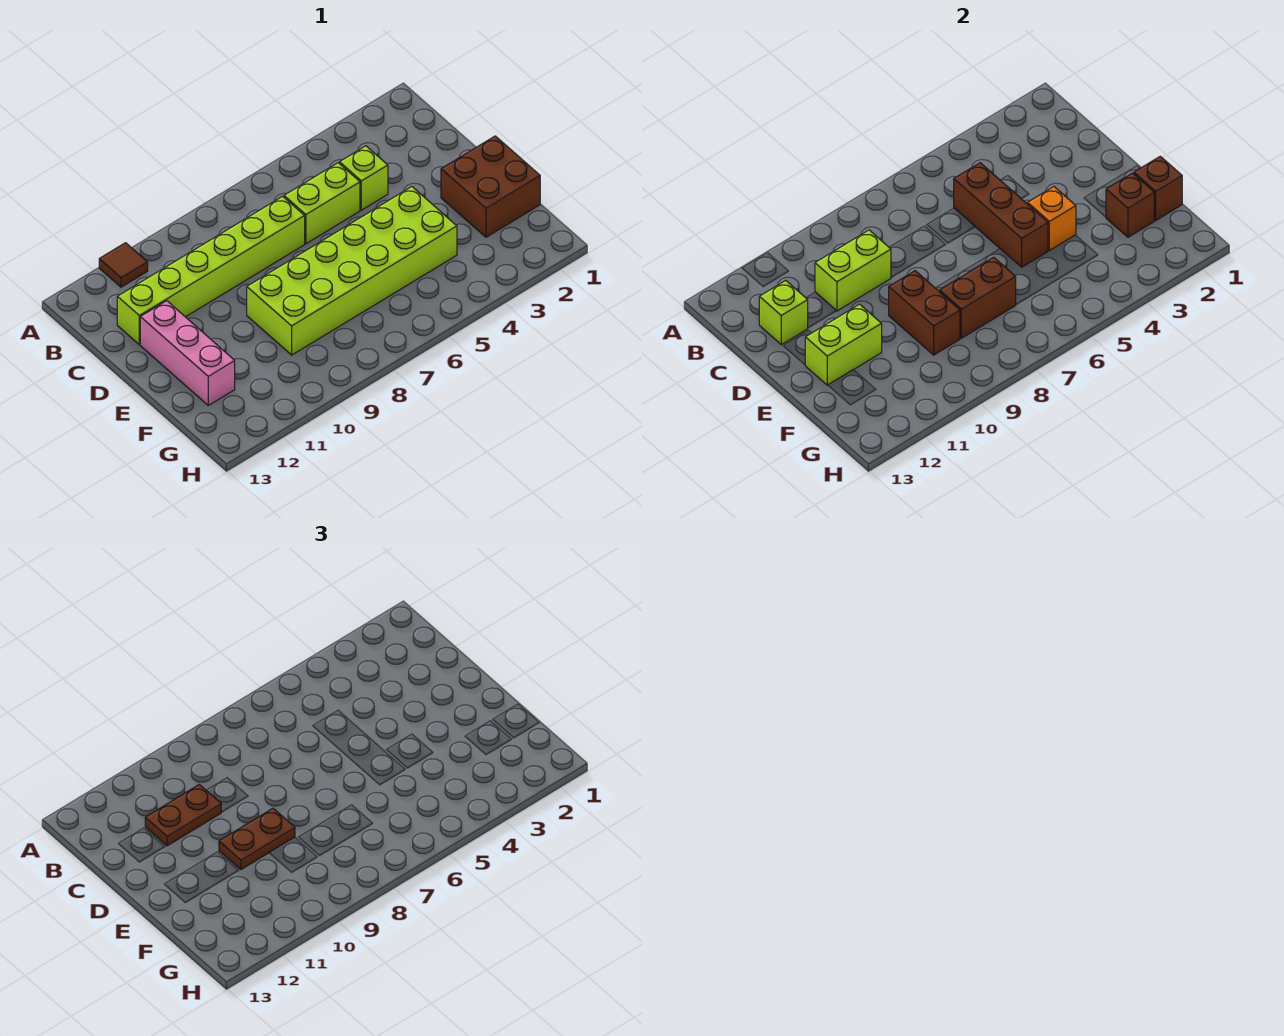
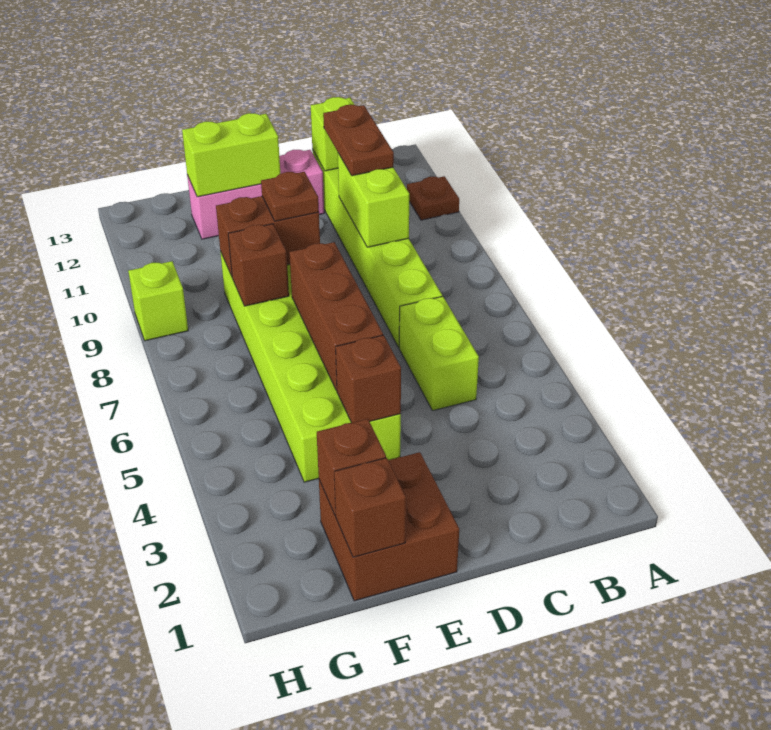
brown 1x1 tile [99,243,148,287] -> brown 1x1 plate [407,176,459,220]
lime 1x1 brick [340,146,388,210] -> lime 1x1 brick moved to [128,261,188,341]
brown 1x3 brick [954,163,1048,267] -> brown 1x3 brick turned to [289,242,383,391]
orange 1x1 brick [1028,187,1076,250] -> brown 1x1 brick [336,335,401,423]
brown 1x2 plate [219,808,295,869] -> brown 1x1 plate [261,172,319,221]
lime 1x2 brick [805,304,882,385] -> lime 1x2 brick turned to [182,113,280,197]
brown 1x2 brick [940,257,1016,338] -> brown 1x1 brick [228,224,289,306]

